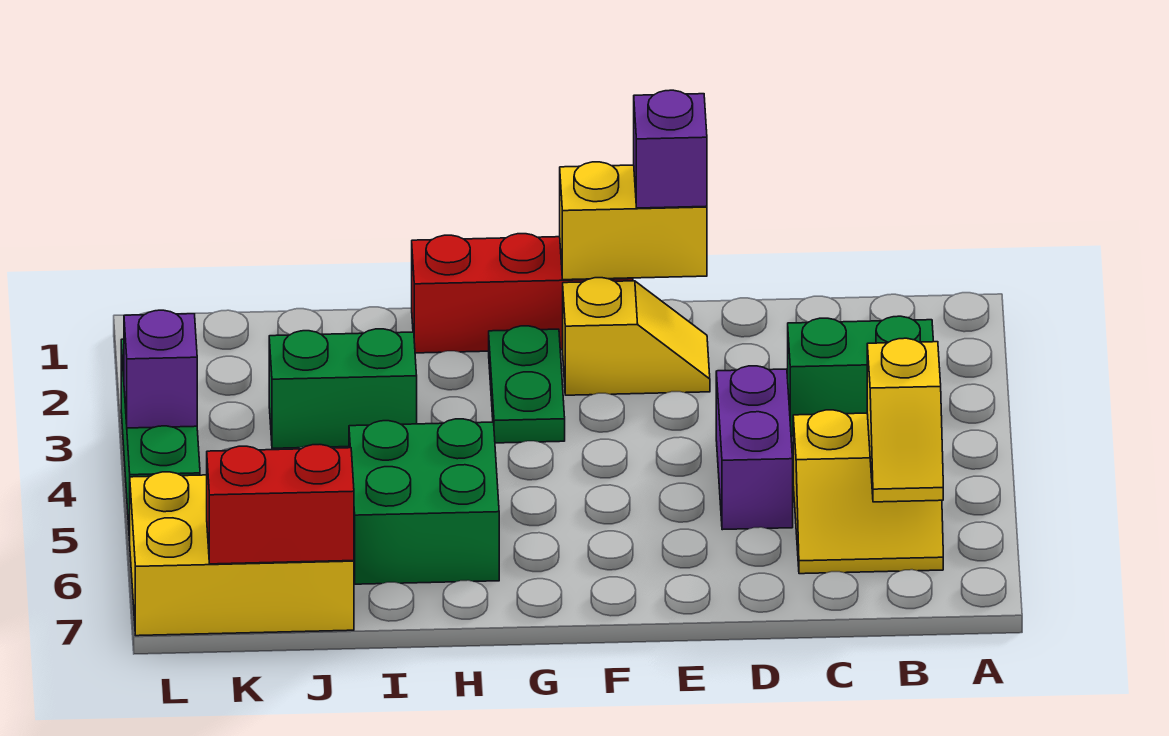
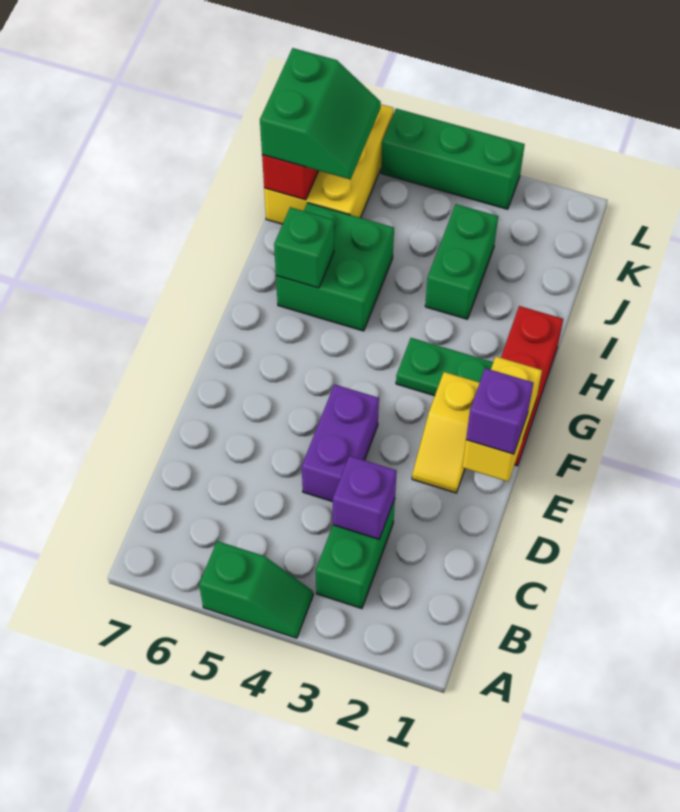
none -> green 1x2 slope [199,541,313,638]
yellow 2x2 slope [793,410,943,574] -> none
yellow 1x2 slope [867,338,943,502] -> none
purple 1x2 brick [716,366,793,530] -> purple 1x2 brick turned to [302,384,379,502]
none -> green 1x1 brick [274,207,334,288]
none -> green 2x2 slope [260,48,381,179]
purple 1x1 brick [124,310,197,428] -> purple 1x1 brick moved to [333,456,397,539]

